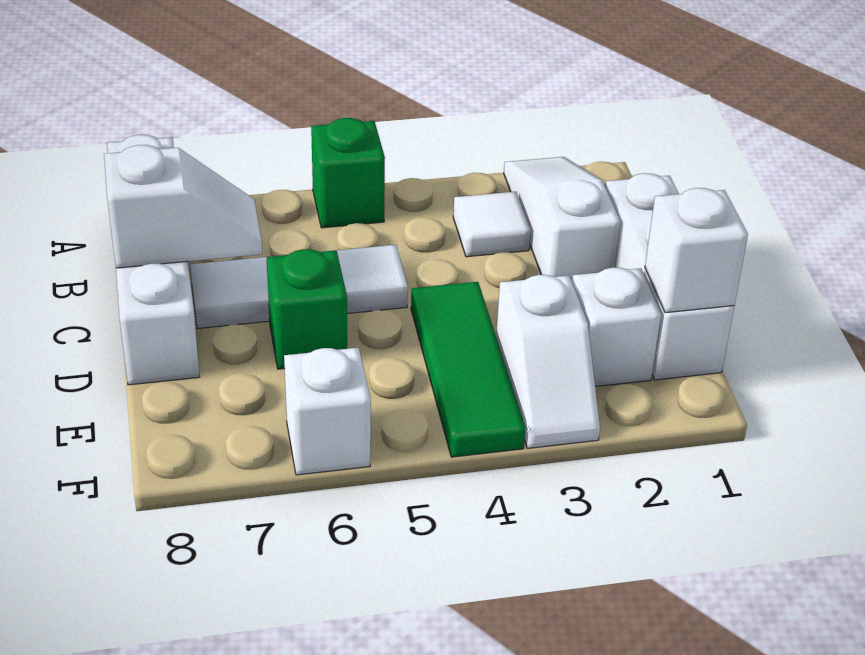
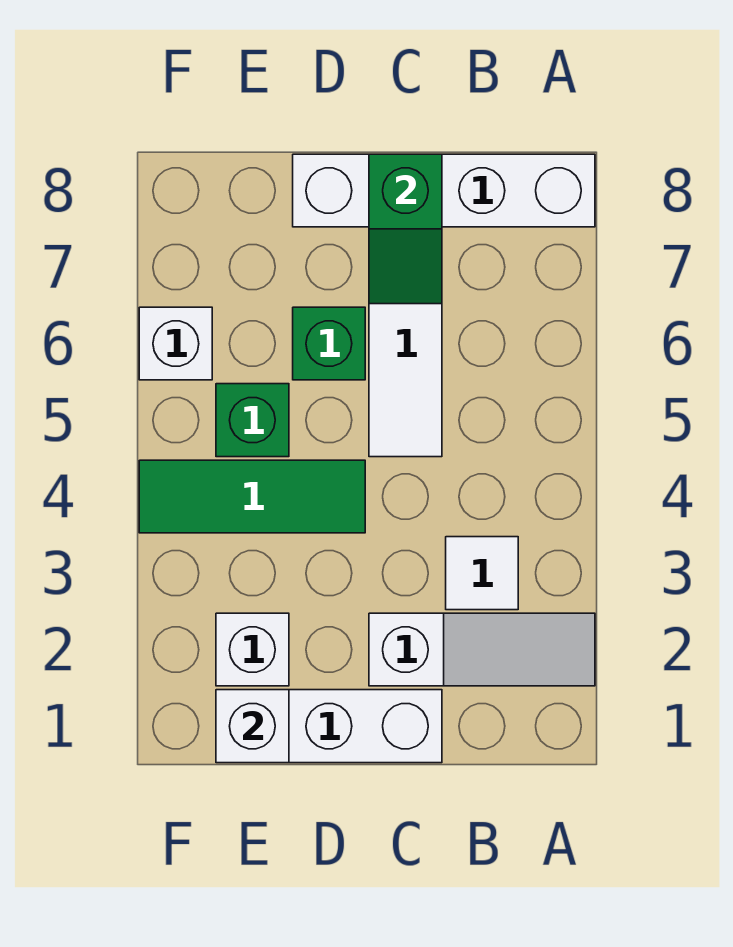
green 1x1 brick [311,118,385,228] -> green 1x1 brick moved to [216,384,289,457]
white 1x2 slope [104,145,262,268] -> green 1x2 slope [369,154,442,304]
white 1x2 slope [496,275,600,448] -> none

